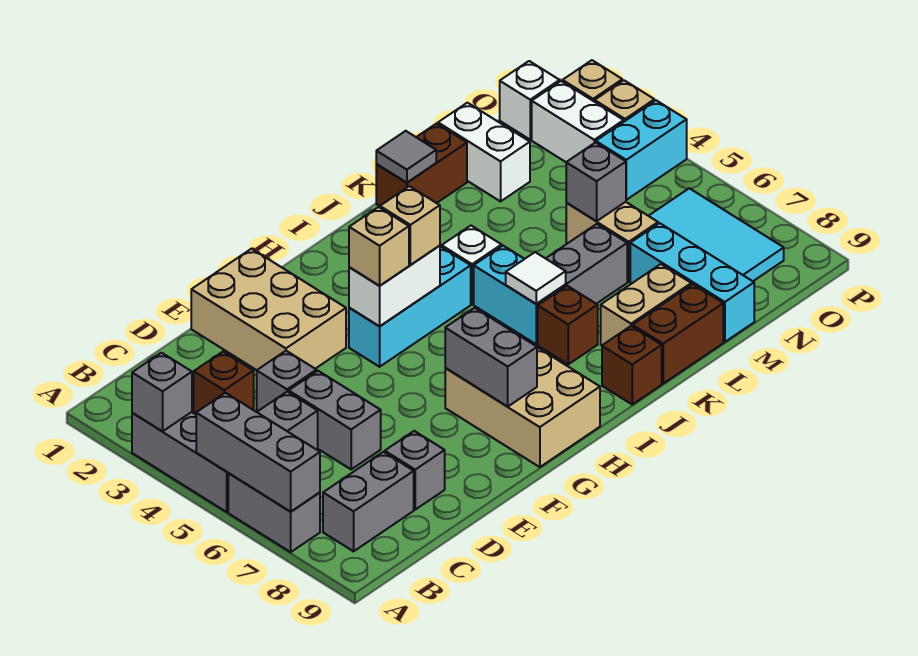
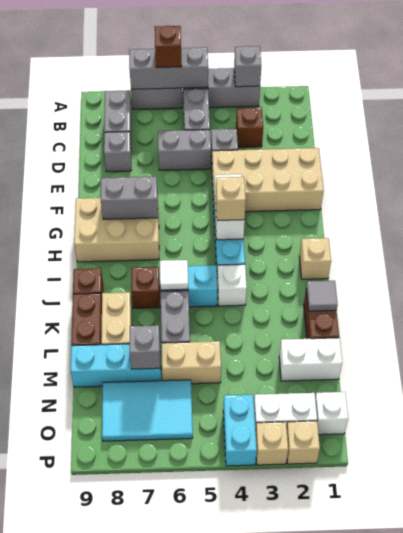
none -> brown 1x1 brick [155,26,182,68]
tan 2x3 brick [191,249,346,370] -> tan 2x4 brick [212,148,324,212]
tan 1x1 brick [349,207,409,286] -> tan 1x1 brick moved to [299,238,331,279]
grey 1x1 brick [566,142,626,221] -> grey 1x1 brick moved to [130,325,160,369]

